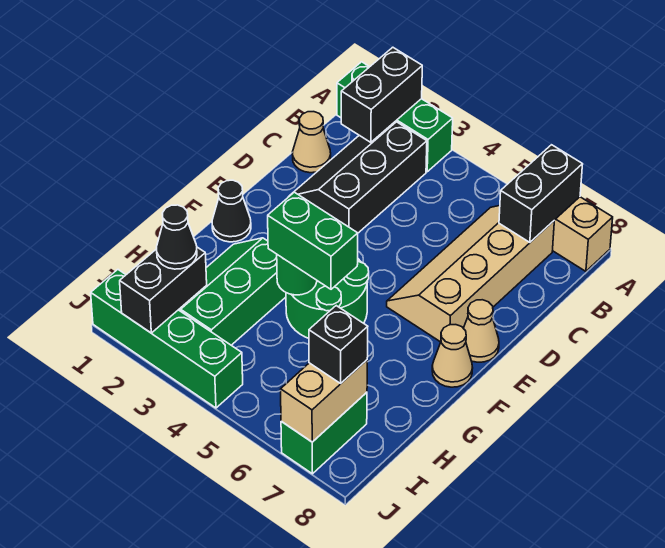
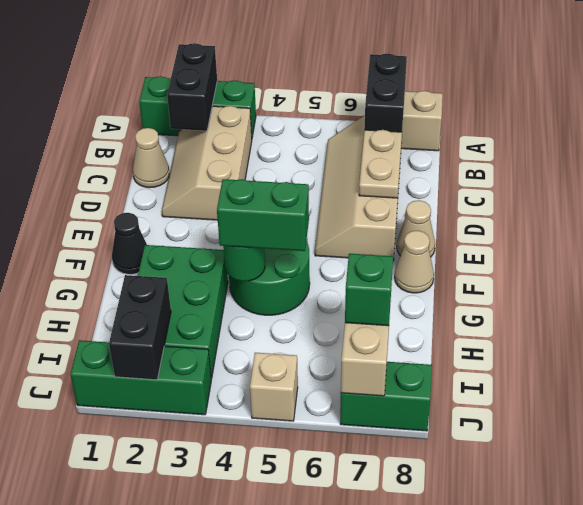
black 2x3 slope [291,122,427,233] -> tan 2x3 slope [162,106,252,220]
none -> tan 1x2 plate [359,130,402,198]
green 2x3 slope [179,238,286,345] -> green 2x3 brick [138,245,228,379]
black 1x1 cone [157,205,197,269] -> none
green 1x2 brick [281,392,367,474] -> green 1x2 brick turned to [340,362,432,431]
black 1x1 brick [309,306,368,383] -> green 1x1 brick [345,254,393,326]
green 1x4 brick [91,270,243,408] -> green 1x3 brick [70,340,211,415]
none -> tan 1x1 brick [250,353,298,421]

